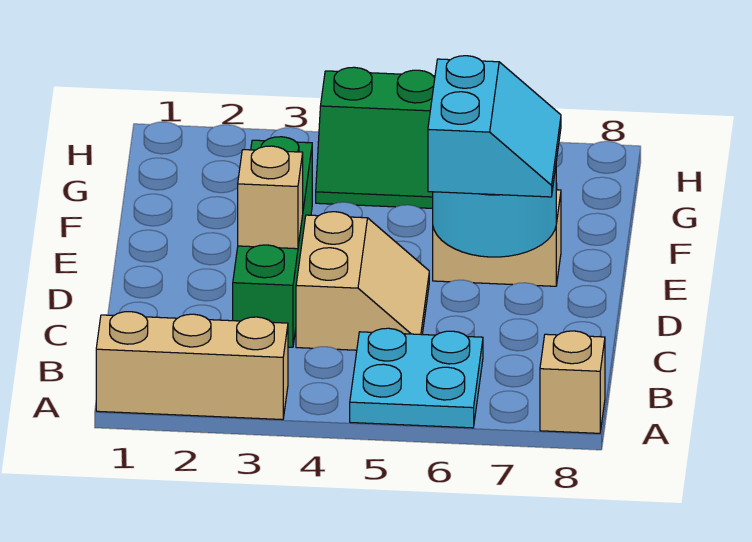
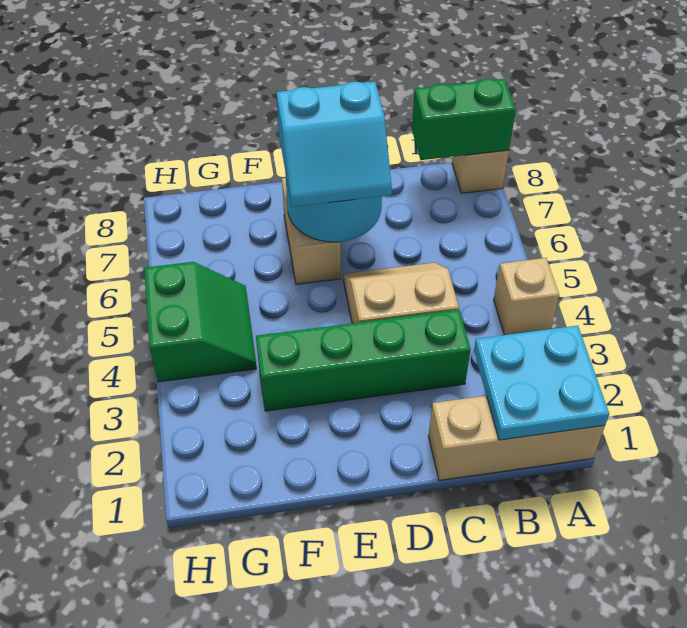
tan 1x3 brick [96,312,288,420] -> tan 1x3 brick turned to [428,396,605,480]
cyan 2x2 plate [350,328,483,428] -> cyan 2x2 plate moved to [474,326,609,440]
none -> green 1x2 brick [412,79,516,160]
tan 1x1 brick [238,146,303,249] -> tan 1x1 brick moved to [494,258,559,335]
cyan 2x2 slope [428,56,561,197] -> cyan 2x2 slope turned to [277,82,392,207]

